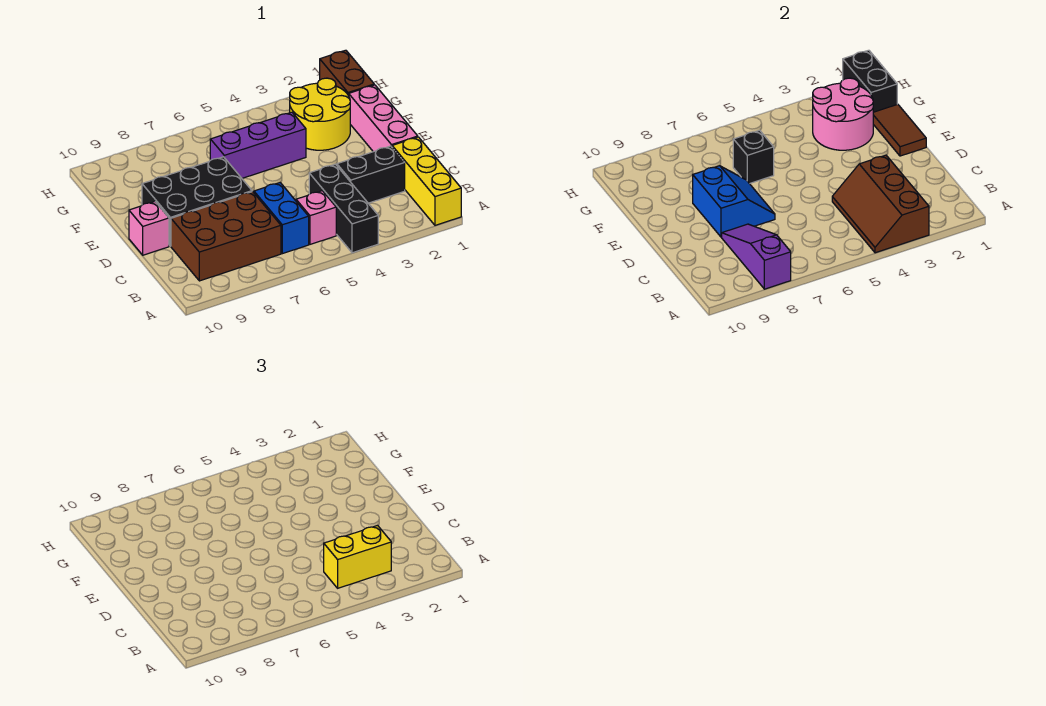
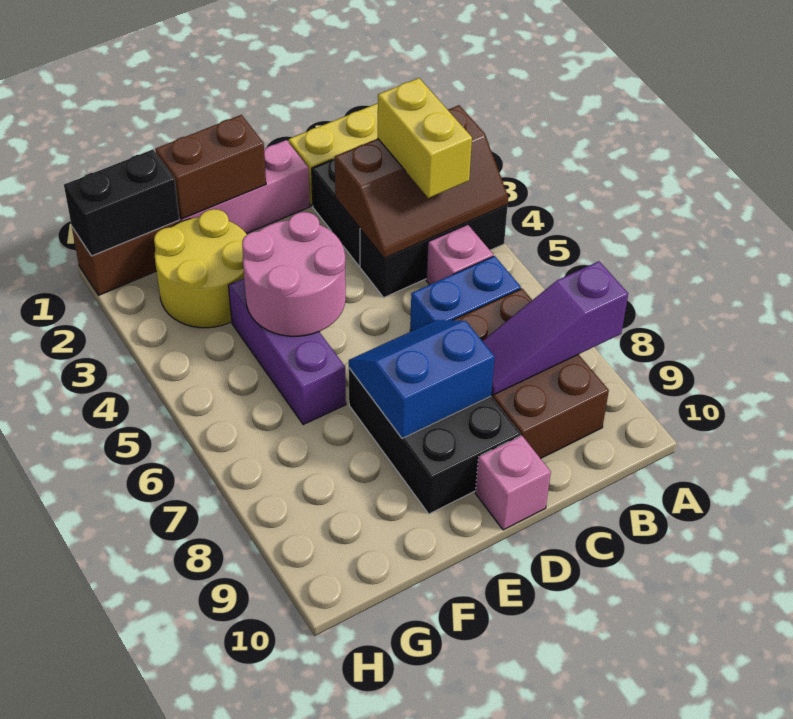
brown 1x2 tile [873,104,926,156] -> brown 1x2 brick [155,115,266,219]
pink 2x2 round brick [813,78,873,150] -> pink 2x2 round brick moved to [242,212,346,336]
black 1x1 brick [733,130,774,184] -> none

